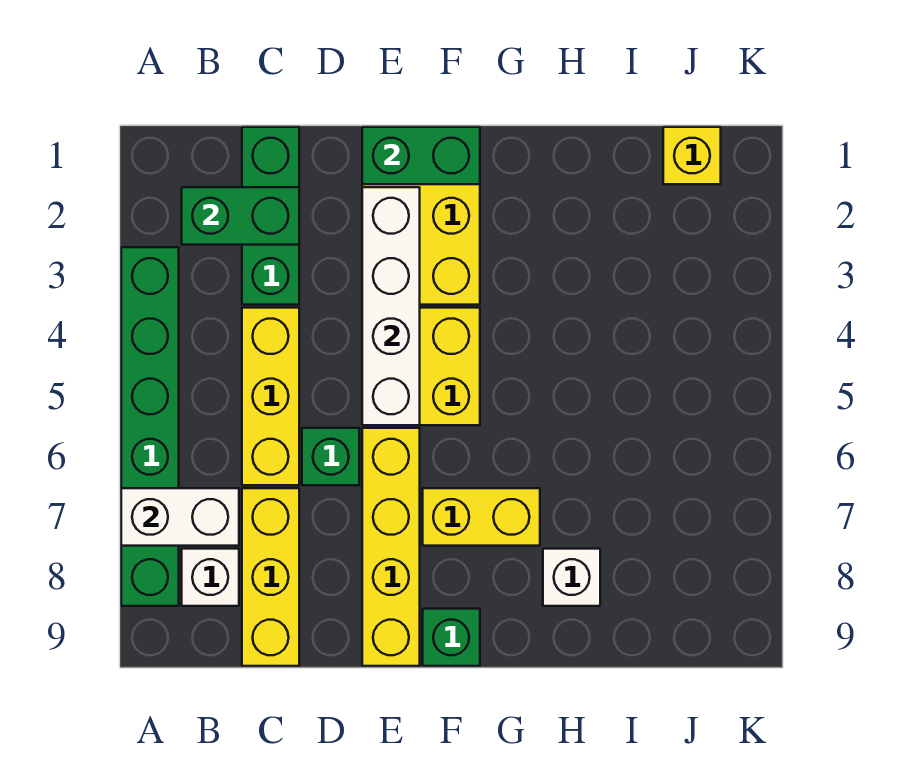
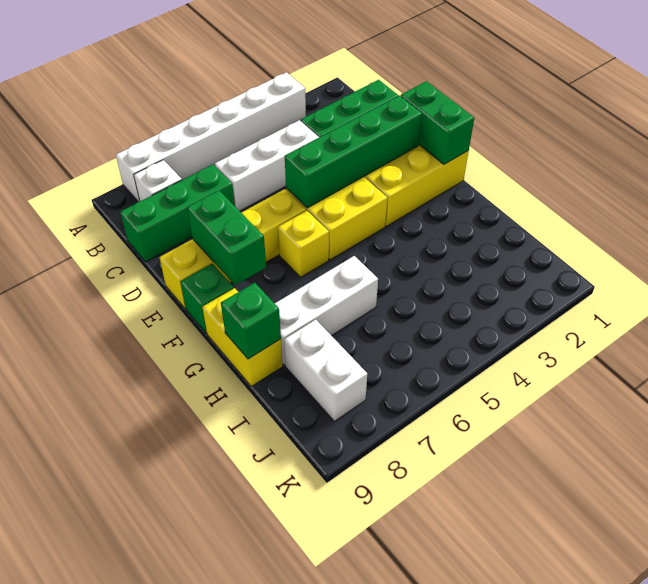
green 1x6 brick [121,247,179,606] -> white 1x6 brick [116,72,306,202]
white 1x2 brick [121,488,239,546] -> white 1x2 brick moved to [284,320,367,421]
green 1x2 brick [182,187,299,245] -> green 1x2 brick moved to [187,190,266,285]
yellow 1x3 brick [242,308,299,485] -> white 1x3 brick [215,120,319,211]
yellow 1x3 brick [242,488,299,666] -> green 1x3 brick [120,165,235,262]
green 1x1 brick [302,428,359,485] -> green 1x1 brick moved to [221,283,281,359]
white 1x4 brick [362,187,420,425] -> green 1x4 brick [285,95,422,208]
yellow 1x2 brick [423,488,540,546] -> yellow 1x2 brick moved to [202,288,283,386]
white 1x1 brick [543,549,600,606] -> white 1x3 brick [275,256,378,365]
yellow 1x1 brick [663,127,721,184] -> yellow 1x1 brick moved to [278,211,329,277]

